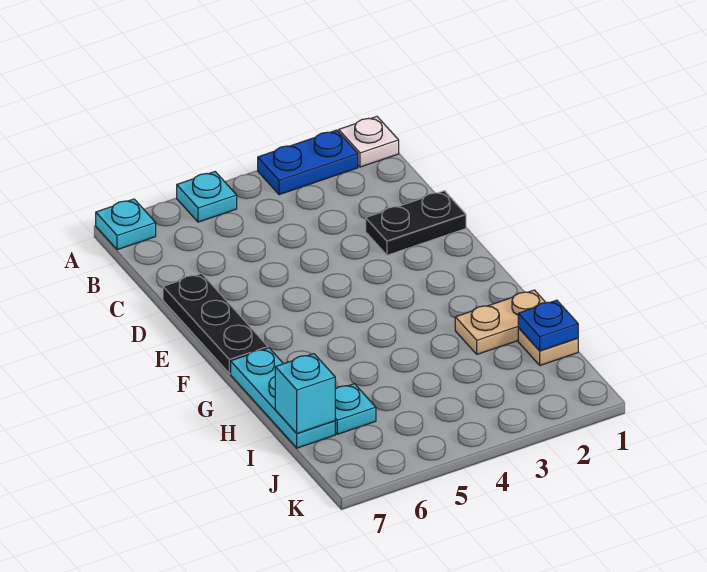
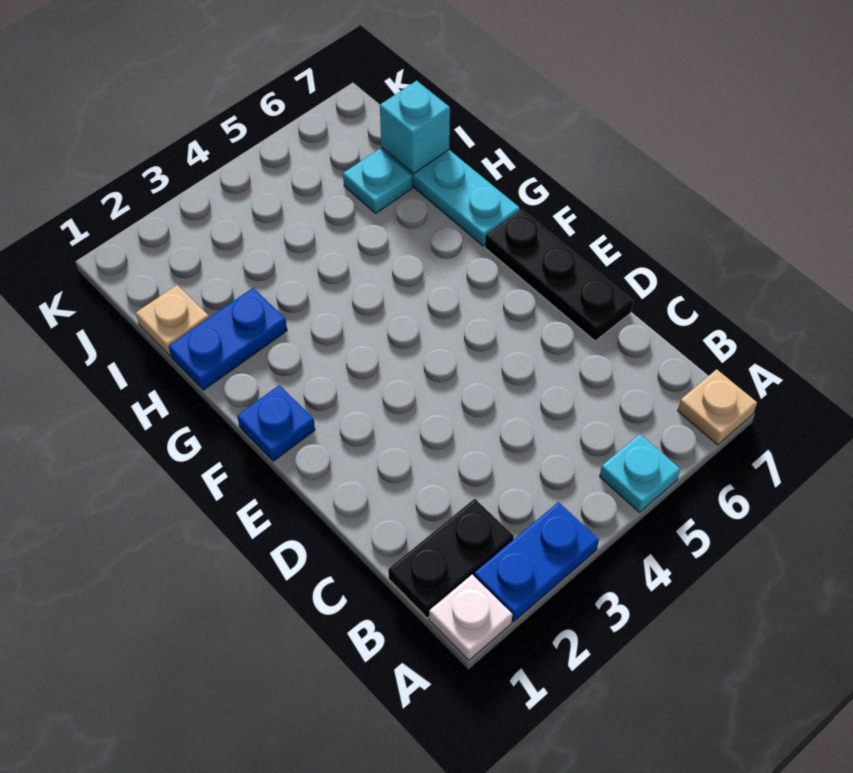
cyan 1x1 plate [96,199,156,250] -> tan 1x1 plate [678,369,757,445]
black 1x2 plate [366,191,466,255] -> black 1x2 plate moved to [388,499,514,618]
tan 1x2 plate [455,290,546,354] -> blue 1x2 plate [169,288,287,390]
blue 1x1 plate [518,300,578,351] -> blue 1x1 plate moved to [237,385,315,461]

